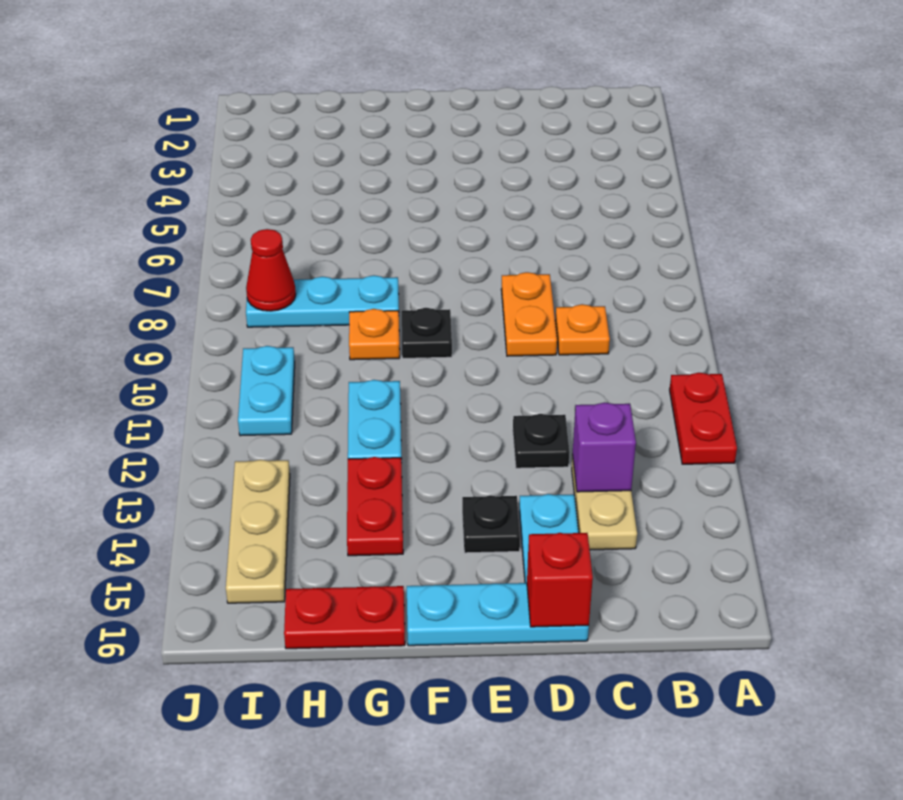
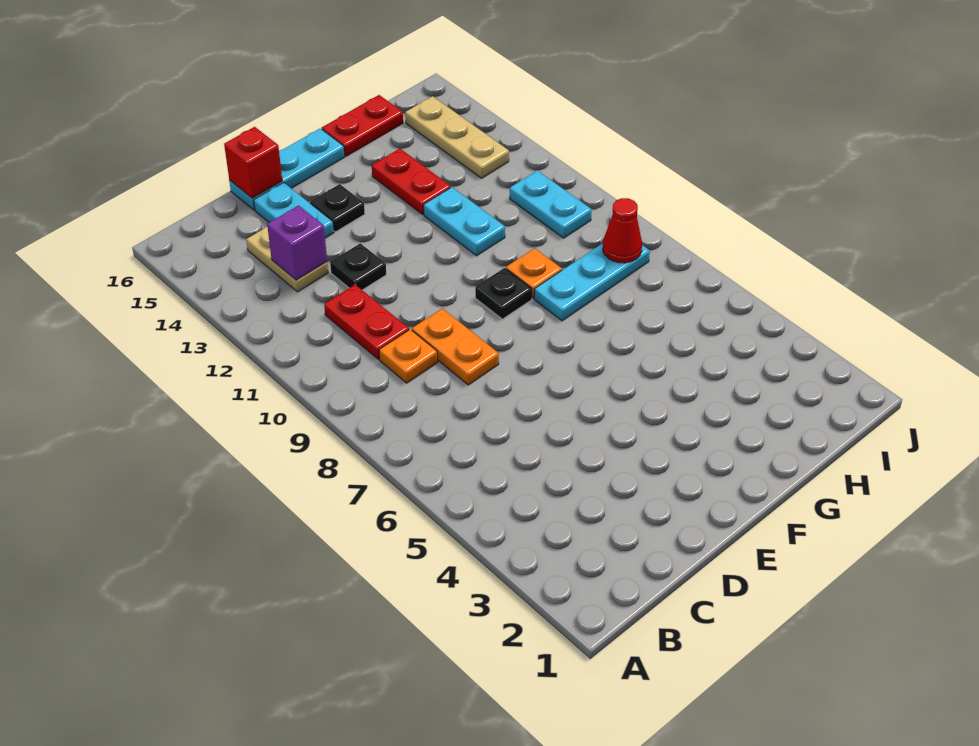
red 1x2 plate [670,373,737,464] -> red 1x2 plate moved to [324,285,409,360]

